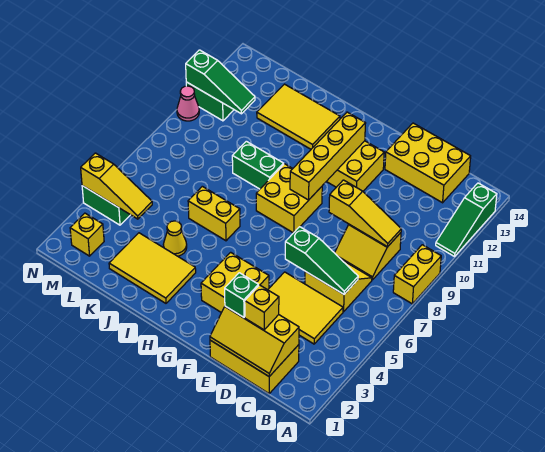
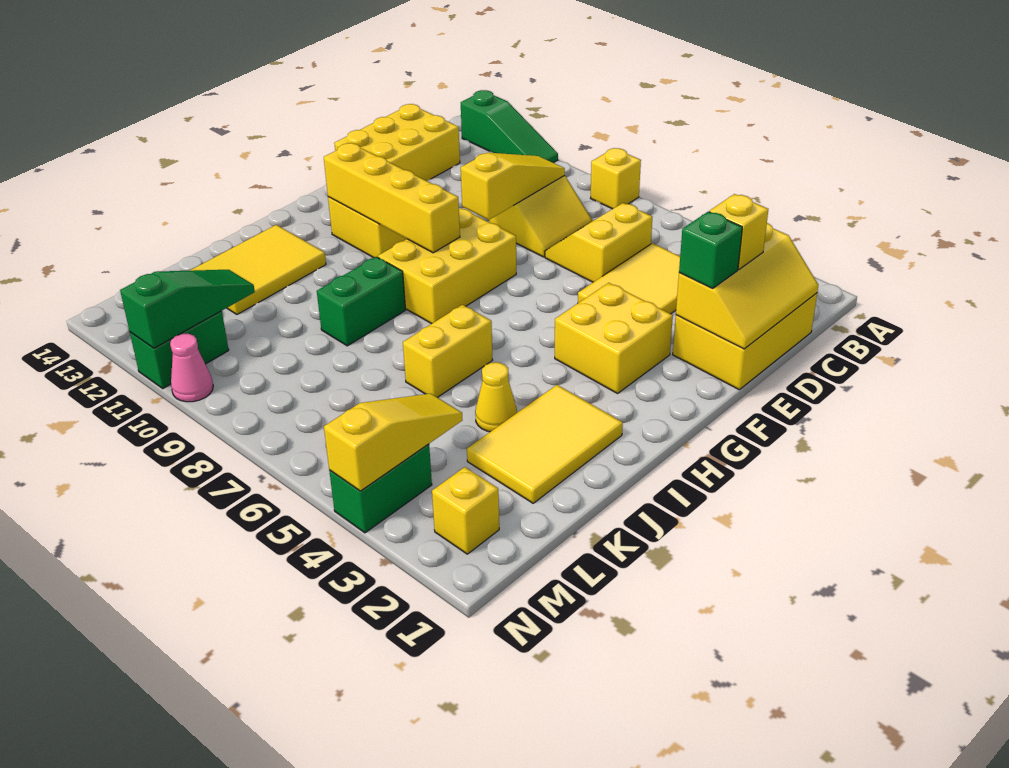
yellow 1x2 brick [393,245,441,304] -> yellow 1x1 brick [591,148,641,209]
green 1x3 slope [285,227,358,294] -> none
yellow 2x2 brick [256,164,322,233] -> yellow 2x3 brick [378,208,516,324]

